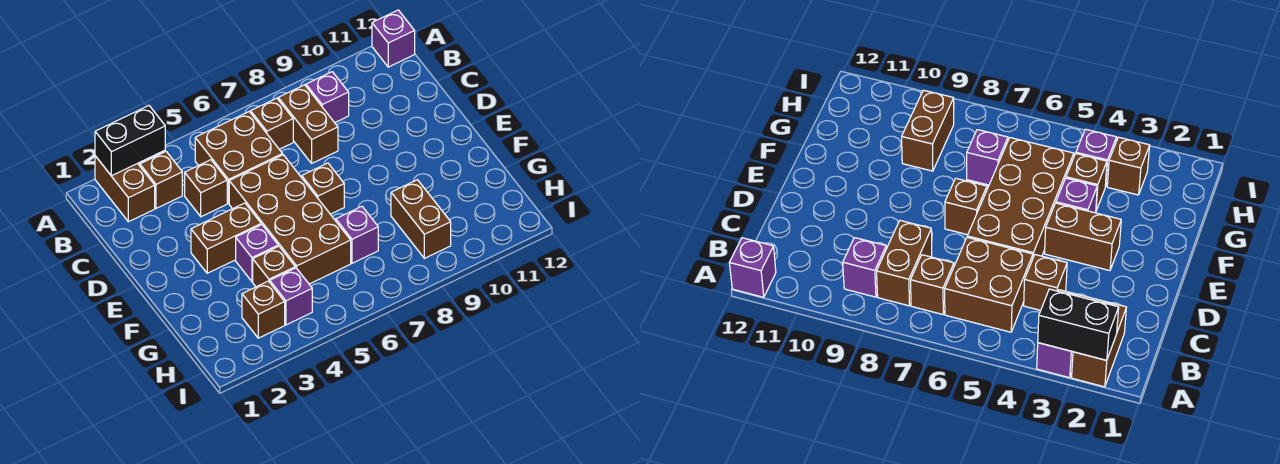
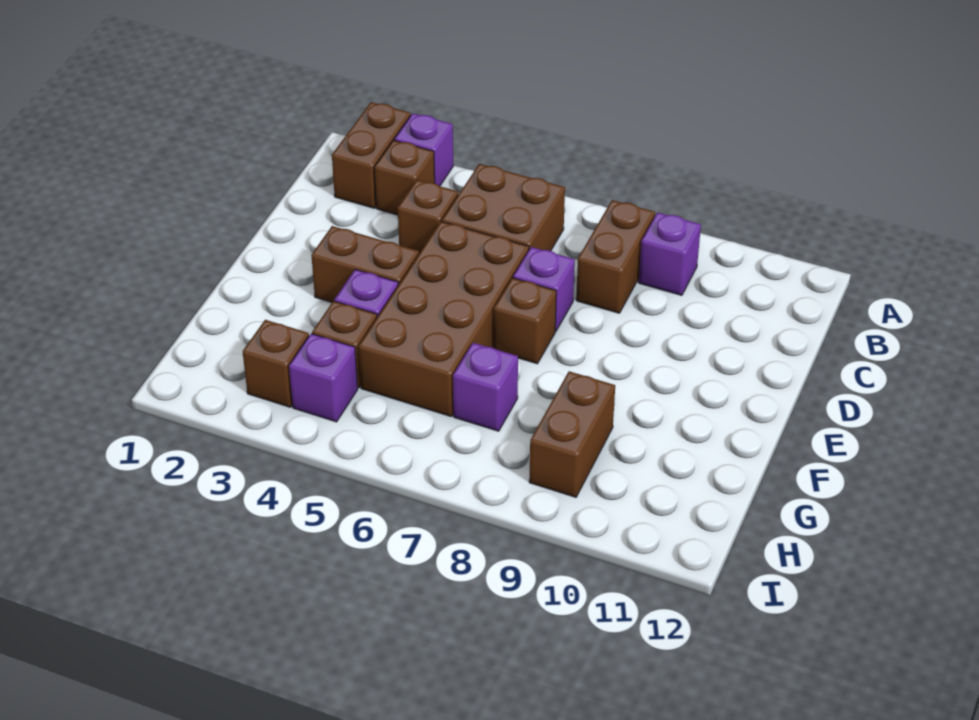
black 1x2 brick [95,106,165,176] -> none
purple 1x1 brick [372,10,415,67] -> purple 1x1 brick moved to [513,247,575,331]
brown 1x1 brick [251,98,293,149] -> none

